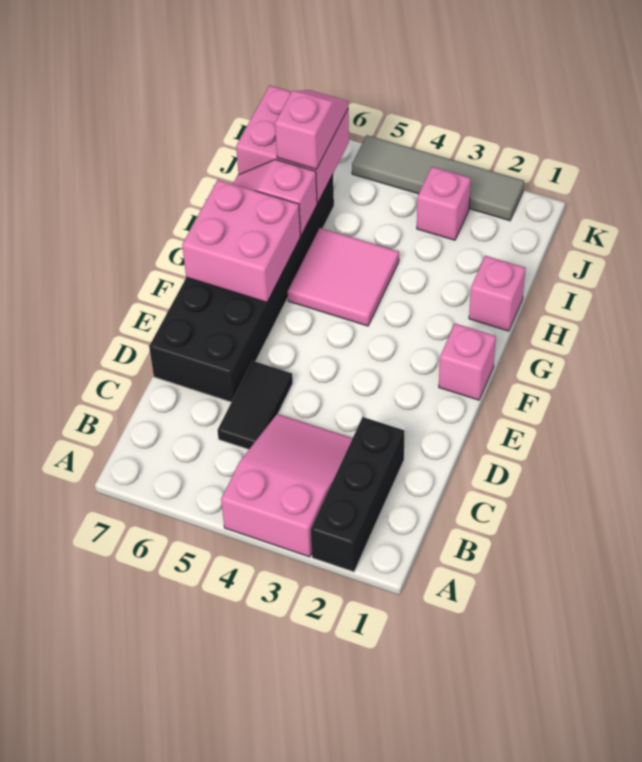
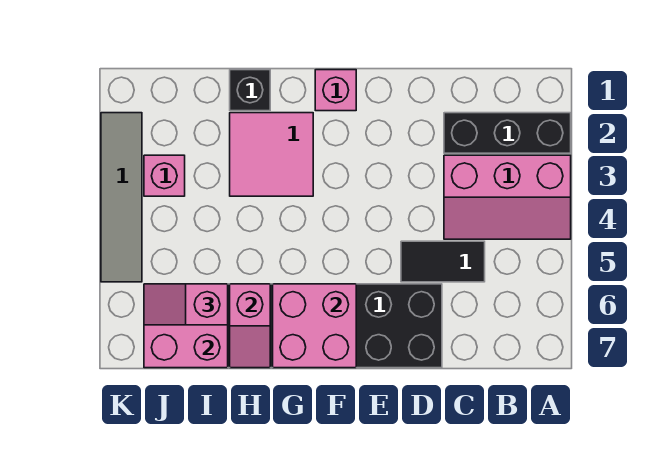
pink 2x3 slope [221,414,352,557] -> pink 2x3 slope turned to [444,155,571,239]
pink 2x2 tile [288,228,399,326] -> pink 2x2 tile moved to [230,113,313,196]
pink 1x1 brick [469,256,526,331] -> black 1x1 brick [230,70,270,111]

